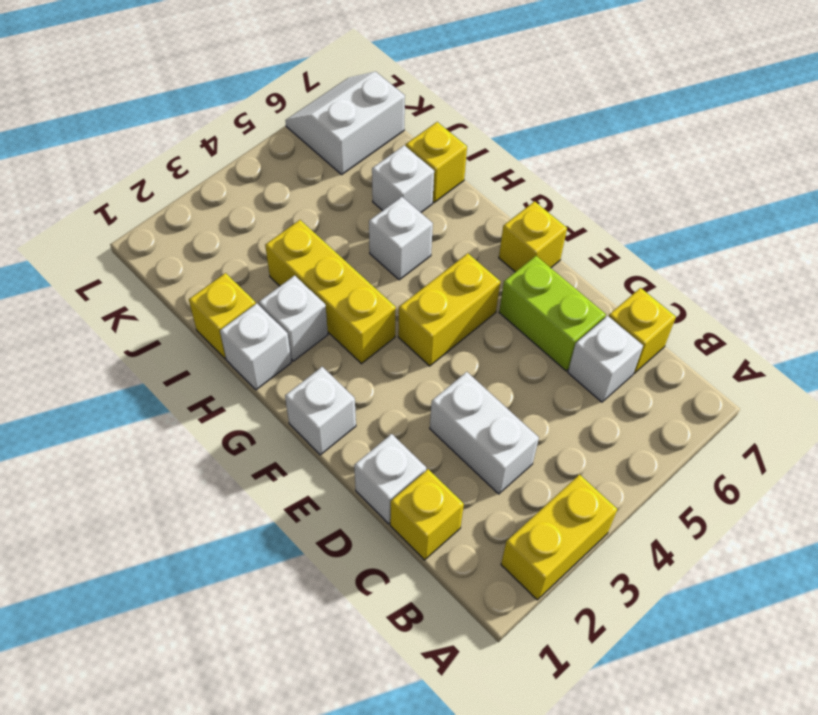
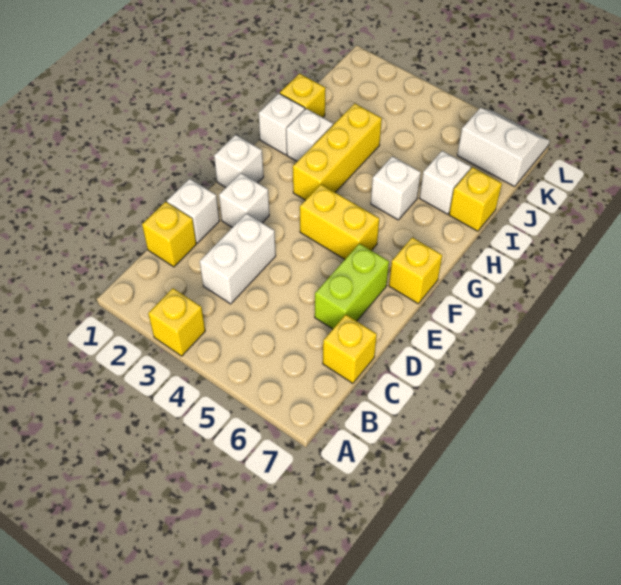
yellow 1x2 brick [501,475,617,600] -> yellow 1x1 brick [148,288,205,356]
white 1x1 brick [568,316,643,402] -> white 1x1 brick moved to [219,173,269,227]

